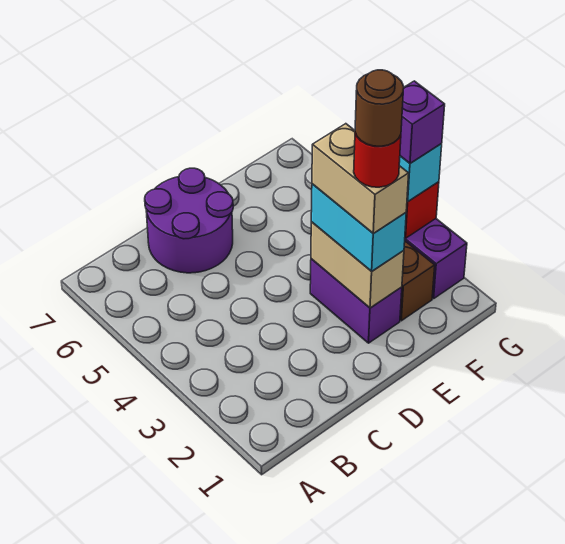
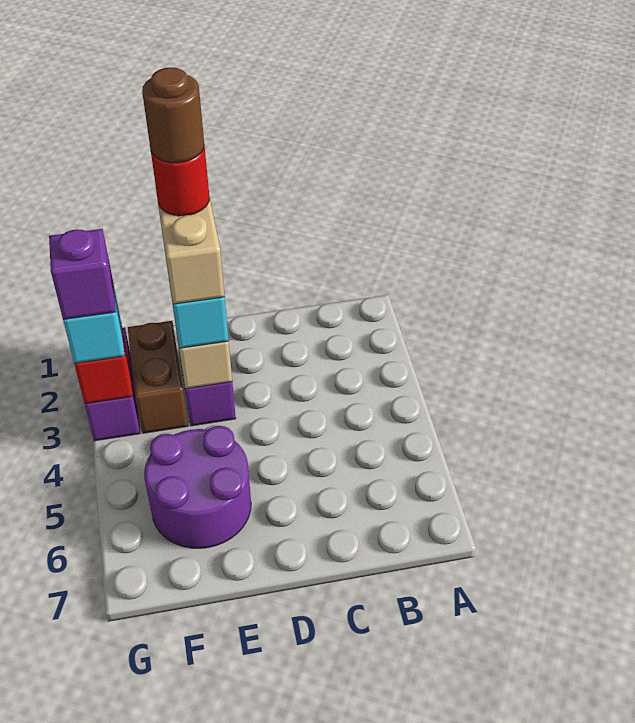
purple 2x2 round brick [145,168,233,273] -> purple 2x2 round brick moved to [144,426,251,548]

